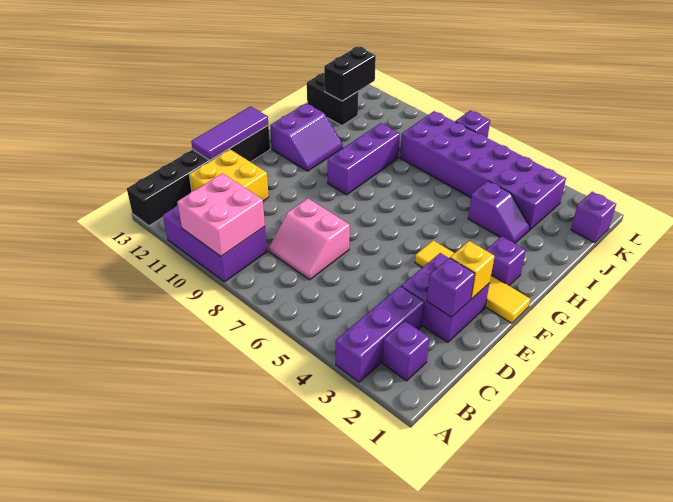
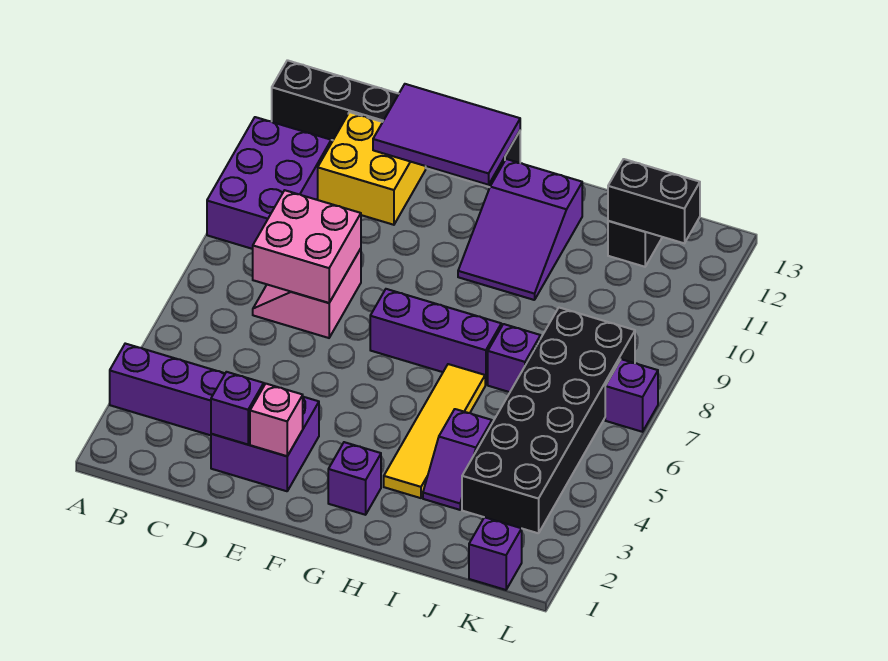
pink 2x2 brick [177,173,265,256] -> pink 2x2 brick moved to [253,190,361,303]
purple 1x1 brick [382,321,430,381] -> purple 1x1 brick moved to [488,324,541,392]
purple 1x3 tile [191,106,268,160] -> purple 2x3 tile [373,84,520,185]
yellow 1x1 brick [450,241,495,299] -> pink 1x1 brick [250,384,303,456]
yellow 1x4 tile [415,240,530,323] -> yellow 1x4 tile moved to [384,364,485,498]
purple 1x3 brick [328,123,400,195] -> purple 1x3 brick moved to [370,289,501,385]
purple 2x2 slope [270,103,343,171] -> purple 2x3 slope [458,159,582,300]
purple 2x6 brick [400,111,566,230] -> black 2x6 brick [462,308,635,533]

